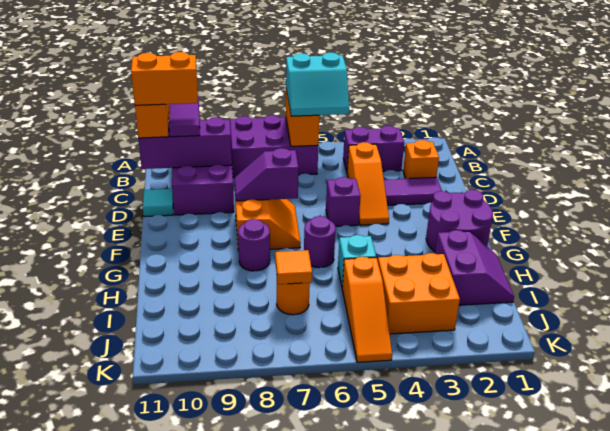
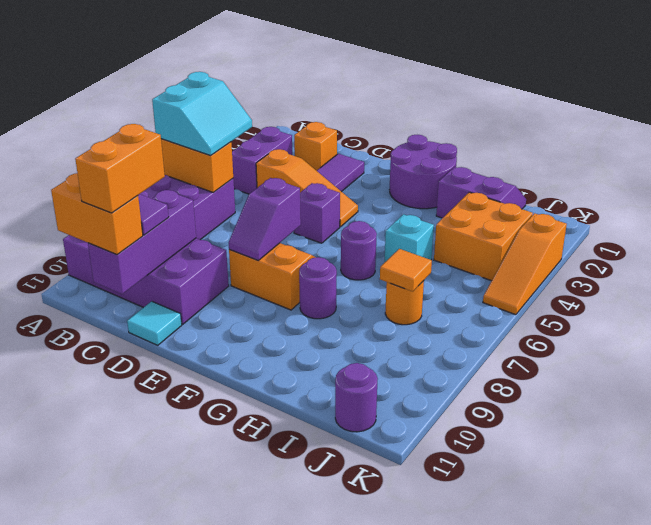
orange 1x3 slope [342,257,392,362] -> orange 1x3 slope turned to [483,213,567,315]
none -> purple 1x1 round brick [335,363,378,432]

